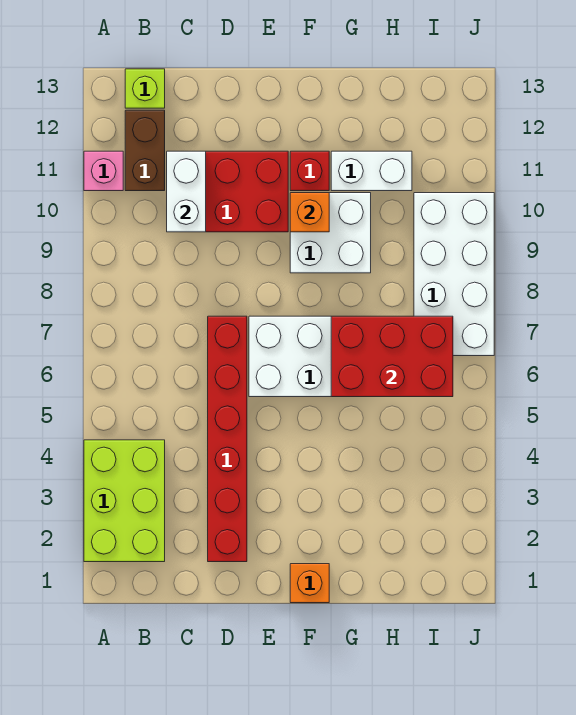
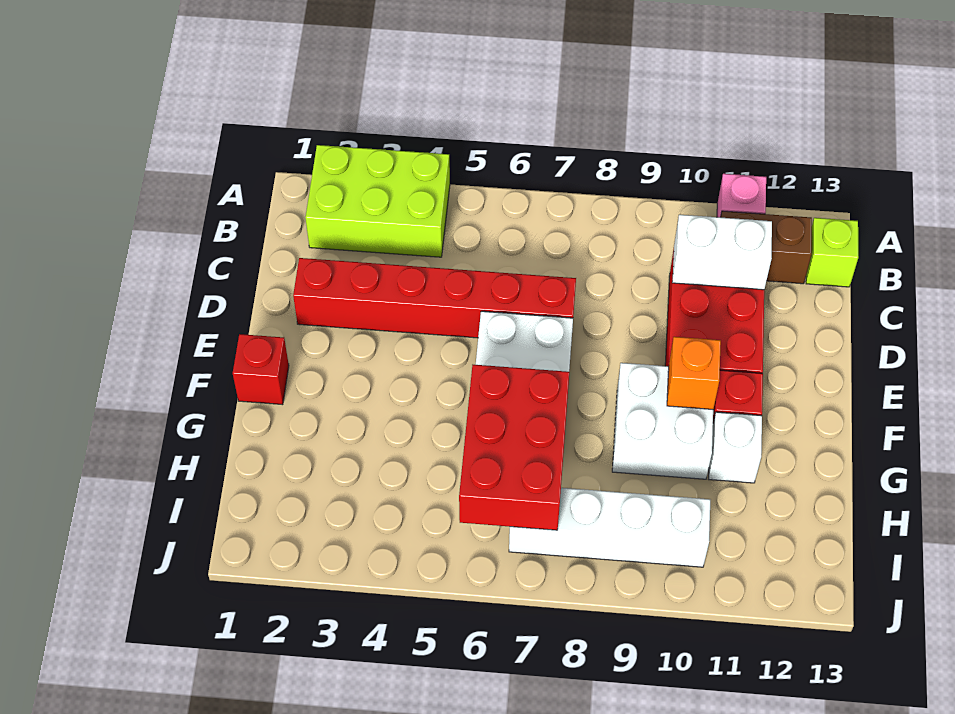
orange 1x1 brick [290,564,329,603] -> red 1x1 brick [233,334,289,405]
white 1x2 brick [331,151,412,191] -> white 1x1 brick [709,412,762,483]
white 2x4 brick [414,193,494,356] -> white 1x4 brick [509,488,710,567]

